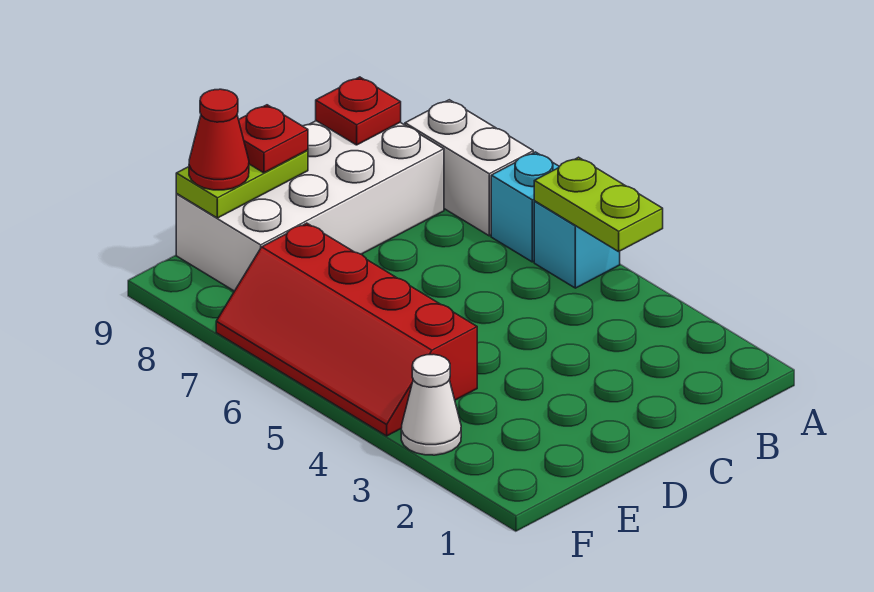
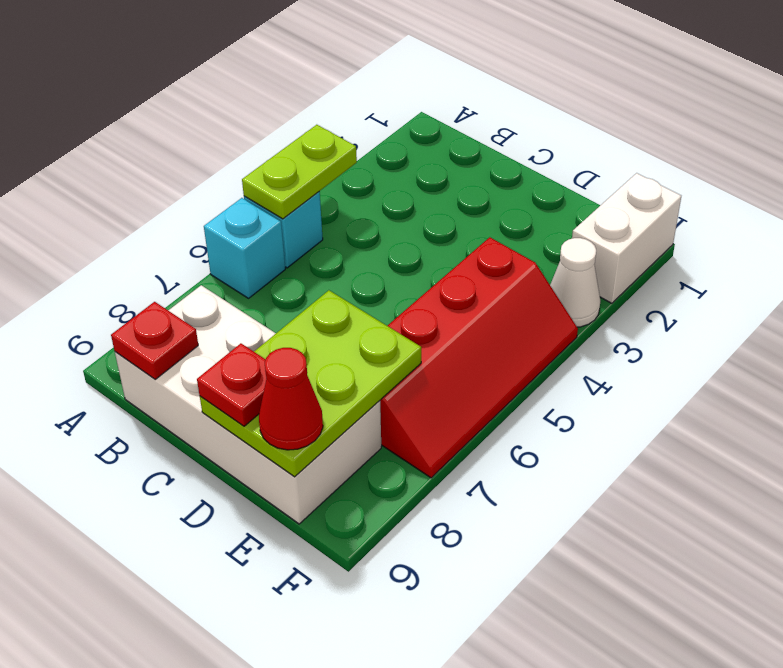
white 1x2 brick [405,100,533,236] -> white 1x2 brick moved to [572,173,681,303]
lime 1x2 plate [176,150,308,218] -> lime 2x3 plate [200,290,421,477]

